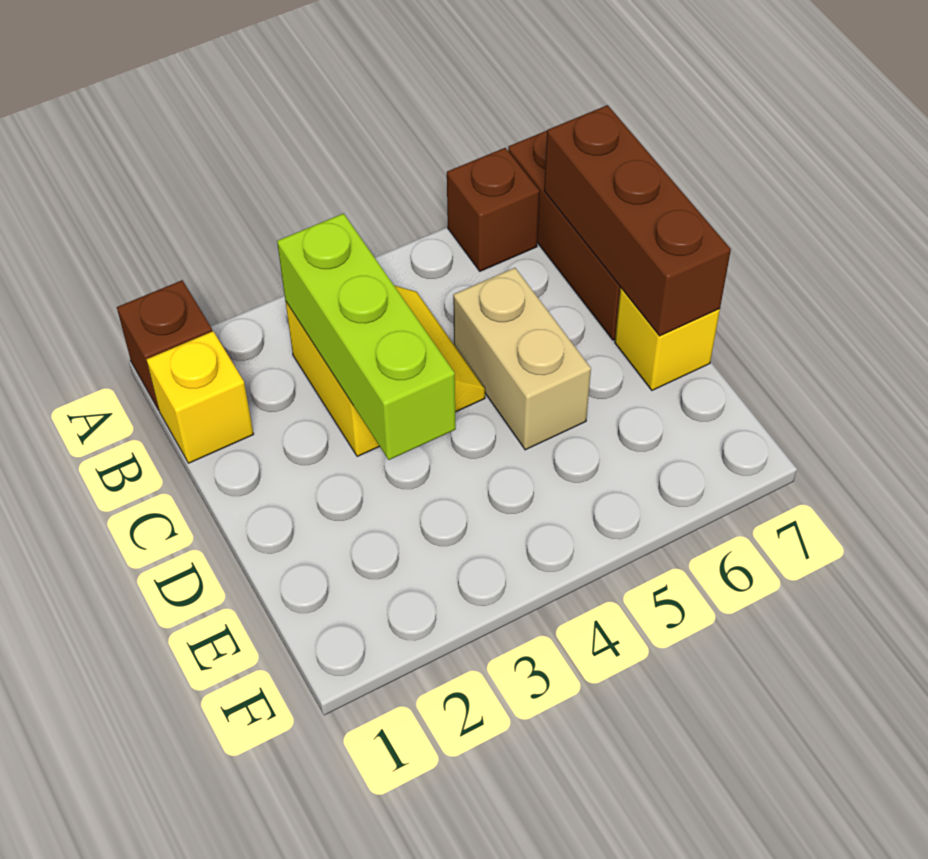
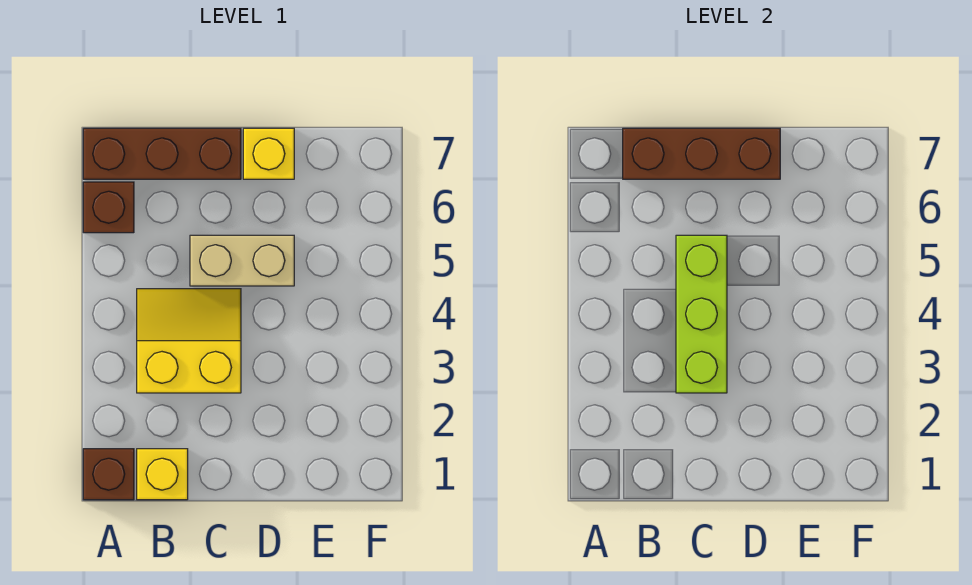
lime 1x3 brick [277,213,456,460] -> lime 1x3 brick turned to [676,235,727,393]

